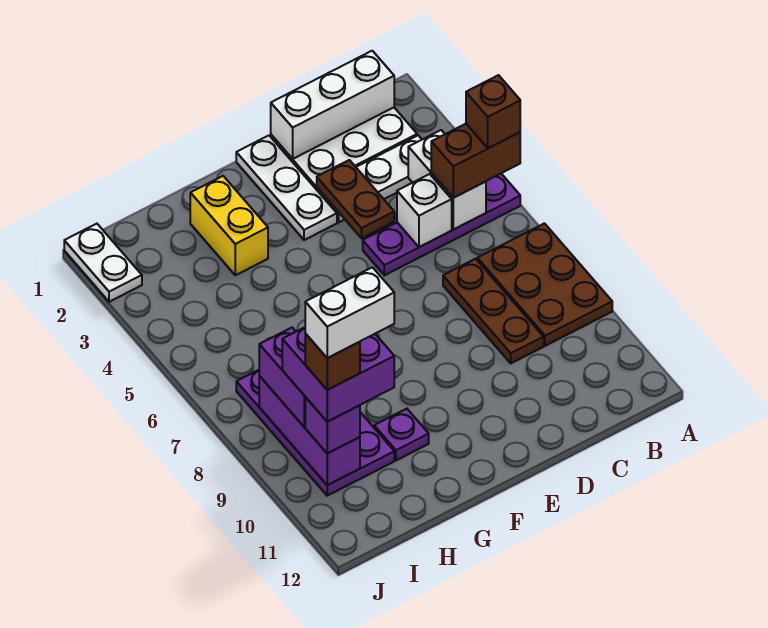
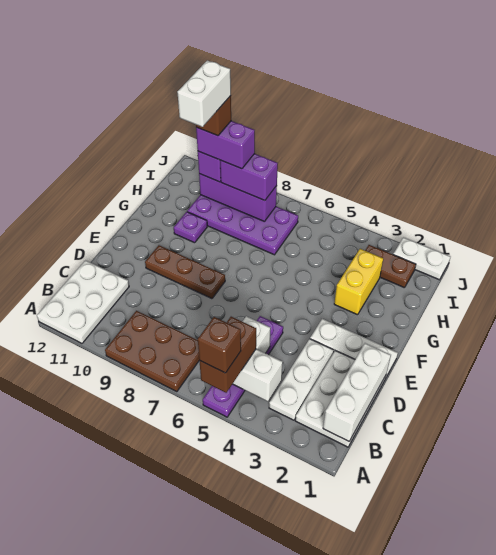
none -> white 2x3 plate [37,260,129,343]
brown 1x3 plate [443,259,544,363] -> brown 1x3 plate moved to [145,245,225,299]
brown 1x2 plate [317,160,394,238] -> brown 1x2 plate moved to [365,245,416,288]
yellow 1x2 brick [190,176,268,275] -> yellow 1x2 brick turned to [334,249,383,315]
purple 2x2 brick [282,327,394,422] -> purple 1x2 brick [196,121,255,169]

